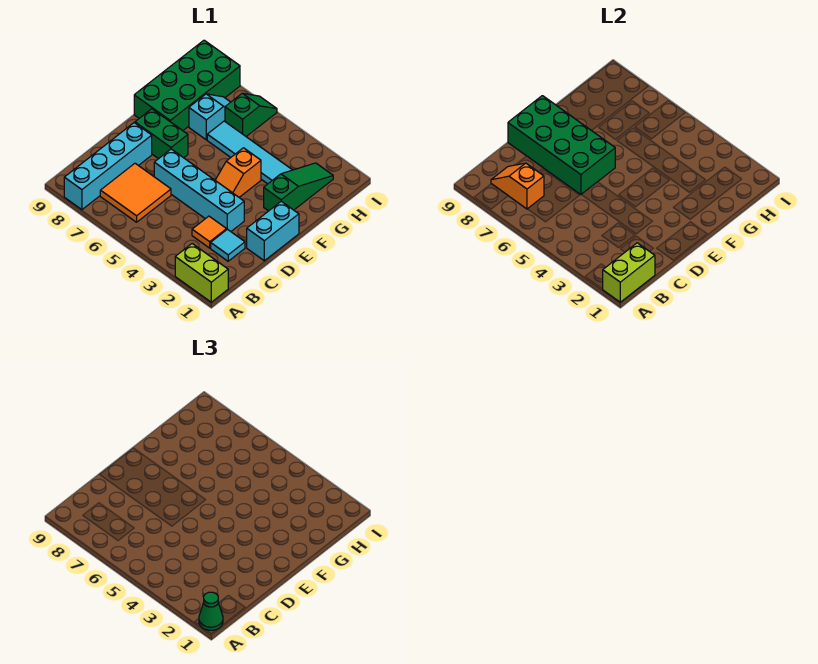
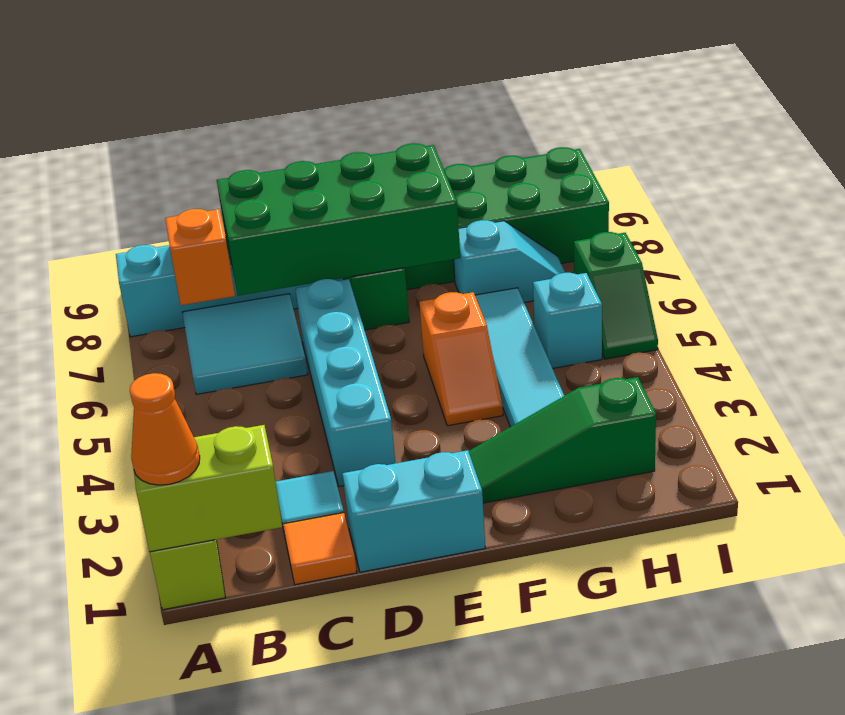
green 1x1 cone [199,592,223,630] -> orange 1x1 cone [130,373,200,485]
orange 2x2 tile [100,163,171,222] -> cyan 2x2 tile [182,294,308,394]
orange 1x1 tile [192,216,227,248] -> orange 1x1 tile moved to [283,513,357,585]
green 2x4 brick [508,96,615,195] -> green 2x4 brick turned to [217,143,460,296]
orange 1x2 slope [215,148,261,197] -> orange 1x2 slope turned to [419,292,503,426]
green 1x3 slope [264,163,333,211] -> green 1x3 slope turned to [469,377,656,503]
none -> cyan 1x1 brick [533,273,602,368]
green 1x2 slope [225,93,277,136] -> green 1x2 slope turned to [574,232,658,359]

